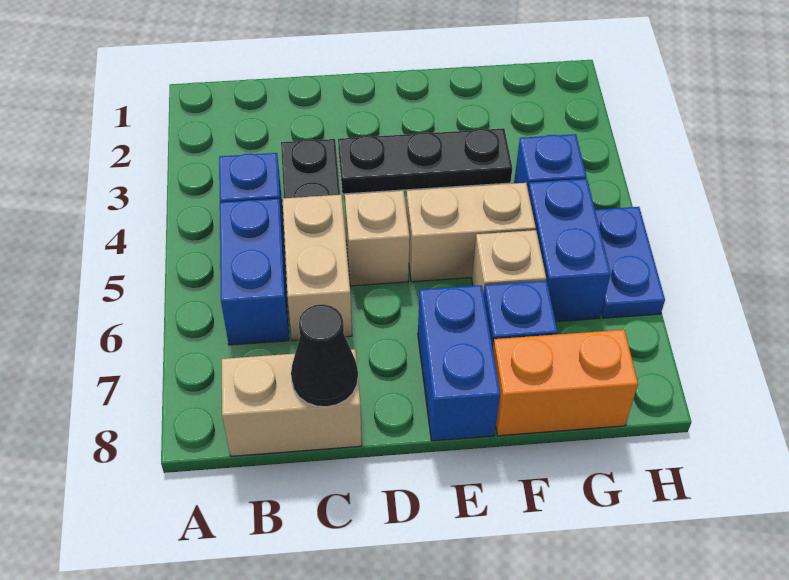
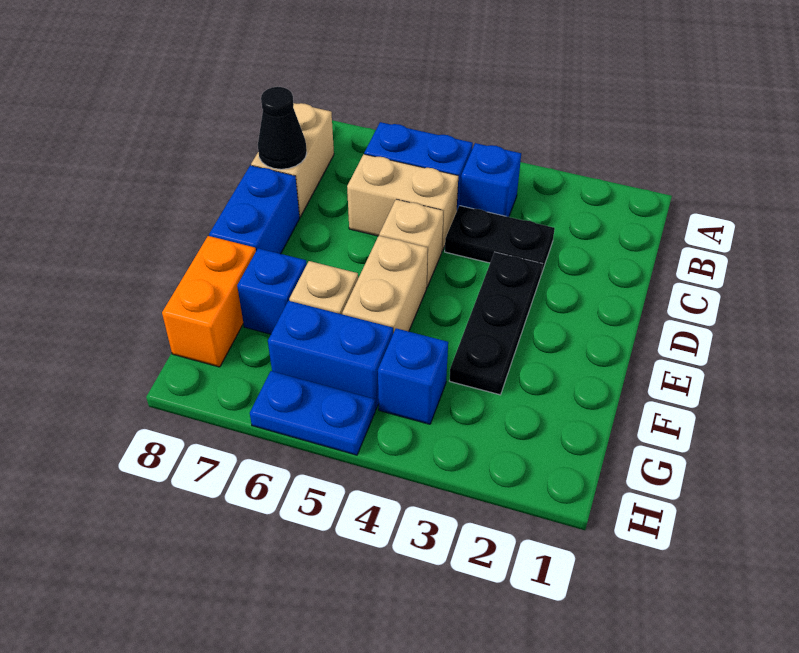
blue 1x2 brick [418,285,500,441] -> blue 1x2 brick turned to [209,165,300,254]

